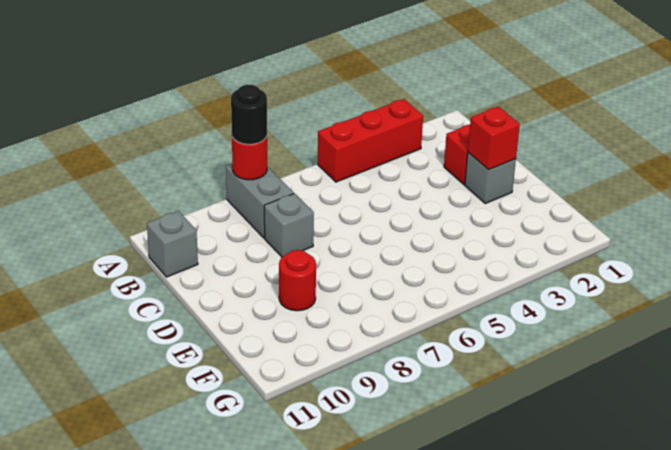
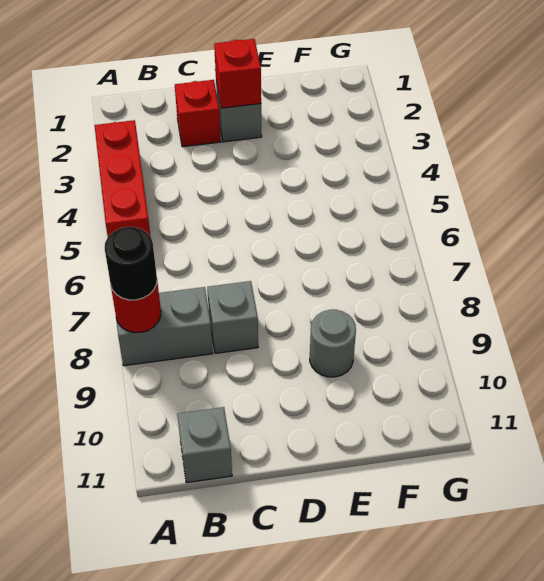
red 1x1 round brick [279,250,316,311] -> grey 1x1 round brick [310,310,356,377]

